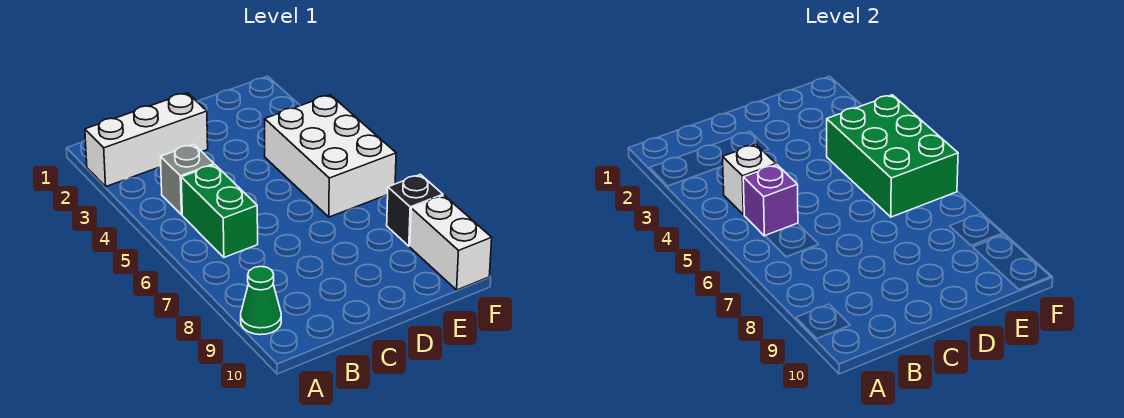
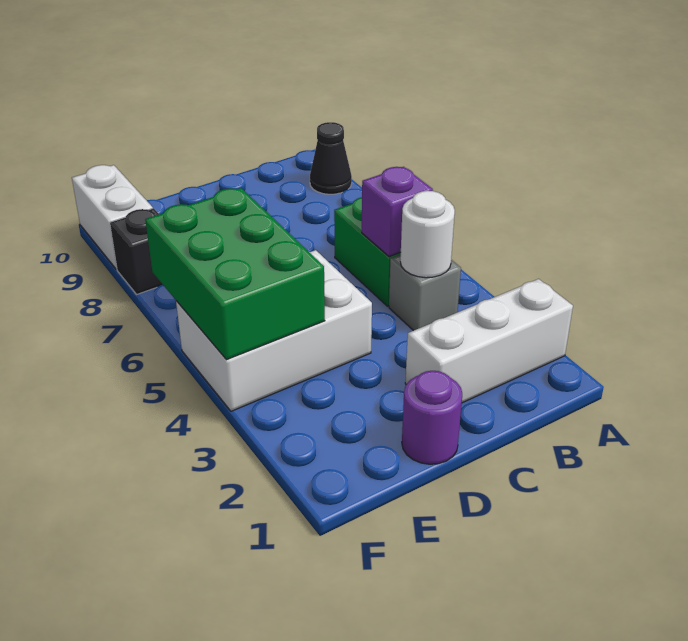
green 1x1 cone [241,266,281,335] -> black 1x1 cone [310,122,352,194]
white 1x1 brick [723,144,776,215] -> white 1x1 round brick [400,191,455,278]
none -> purple 1x1 round brick [402,371,462,464]
white 2x3 brick [265,95,396,217] -> white 2x3 brick turned to [176,250,372,411]

